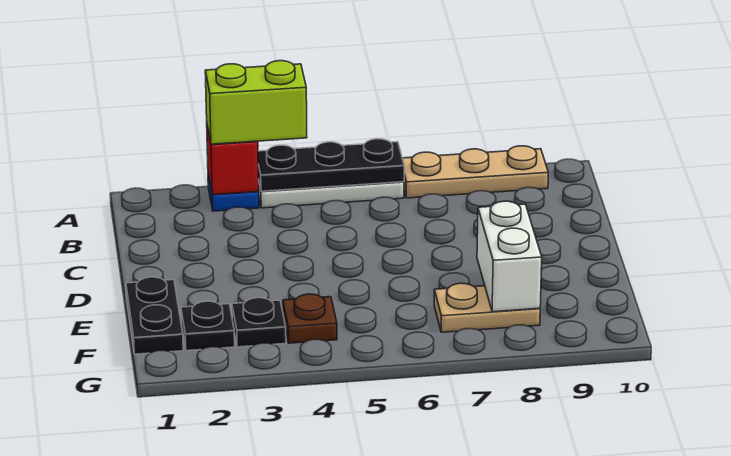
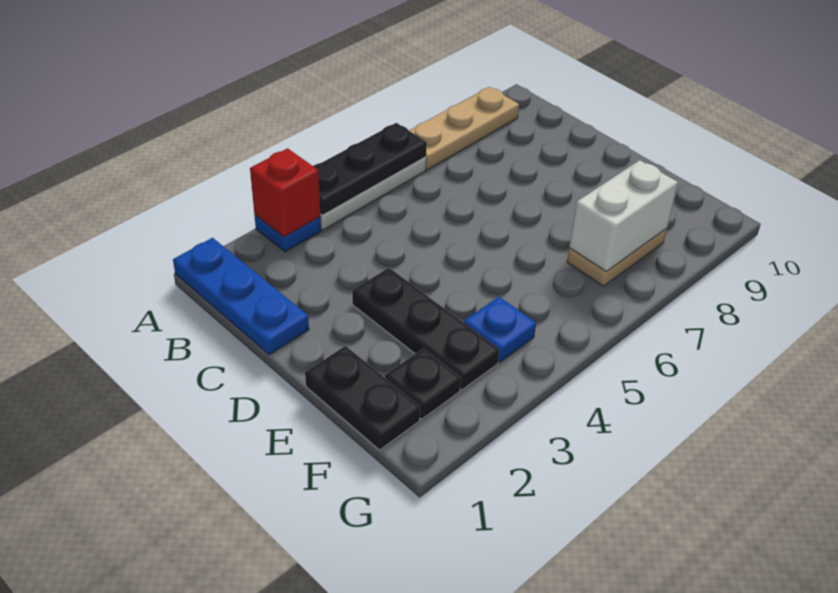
none -> blue 1x3 plate [173,238,309,355]
lime 1x2 brick [205,61,307,144] -> none
white 1x2 brick [477,201,542,312] -> white 1x2 brick turned to [569,160,678,272]
black 1x1 plate [232,298,286,347] -> black 1x3 plate [352,268,499,390]
brown 1x1 plate [283,294,337,343] -> blue 1x1 plate [464,297,536,362]

